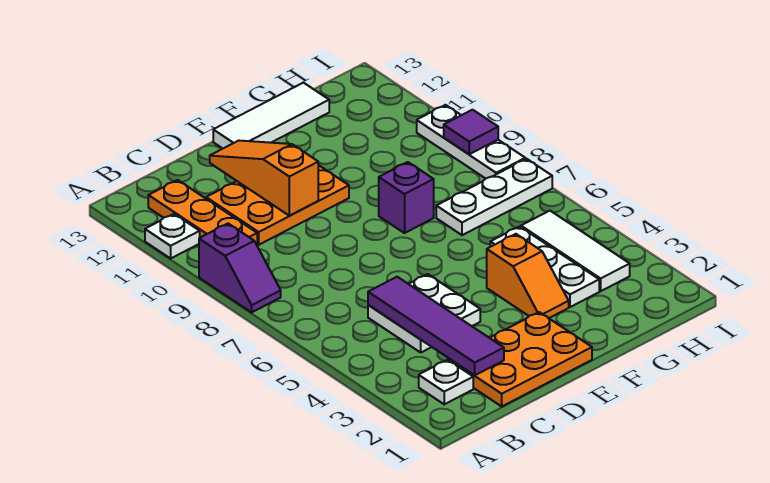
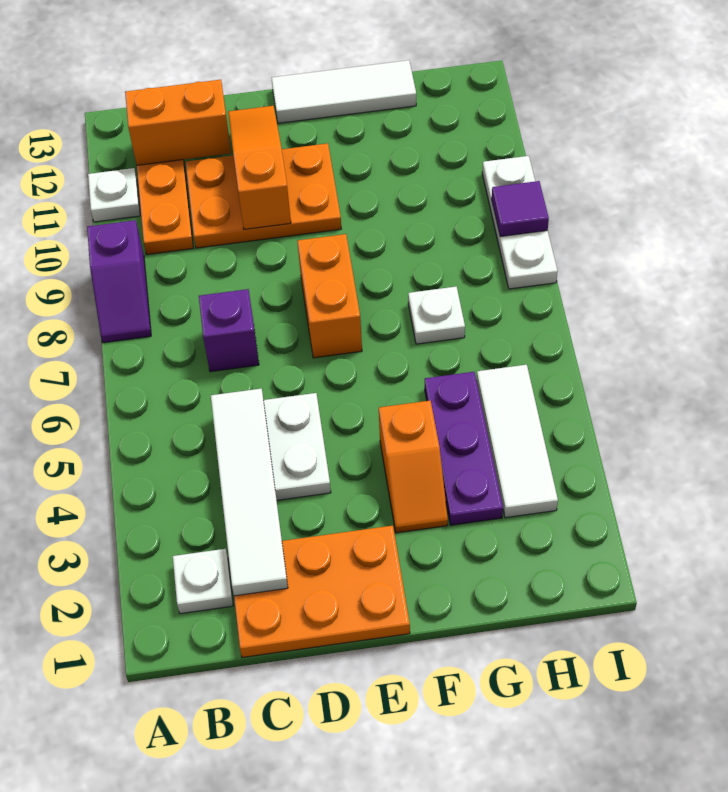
none -> orange 1x2 brick [125,80,231,165]
purple 1x4 tile [368,277,504,375] -> white 1x4 tile [211,389,288,596]
none -> orange 1x2 brick [297,234,362,358]
purple 1x1 brick [379,162,434,233] -> purple 1x1 brick moved to [199,289,259,372]
white 1x3 plate [490,227,599,307] -> purple 1x3 plate [425,372,503,525]
white 1x3 plate [436,159,552,235] -> white 1x1 plate [408,287,465,344]

